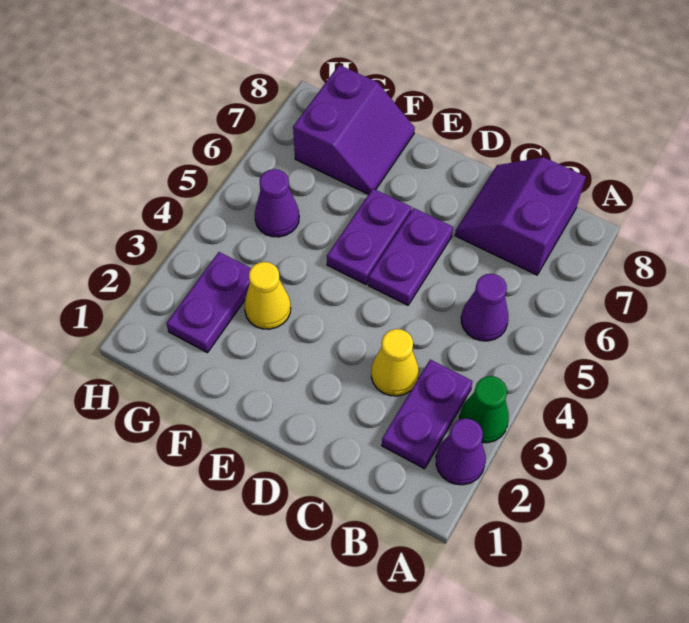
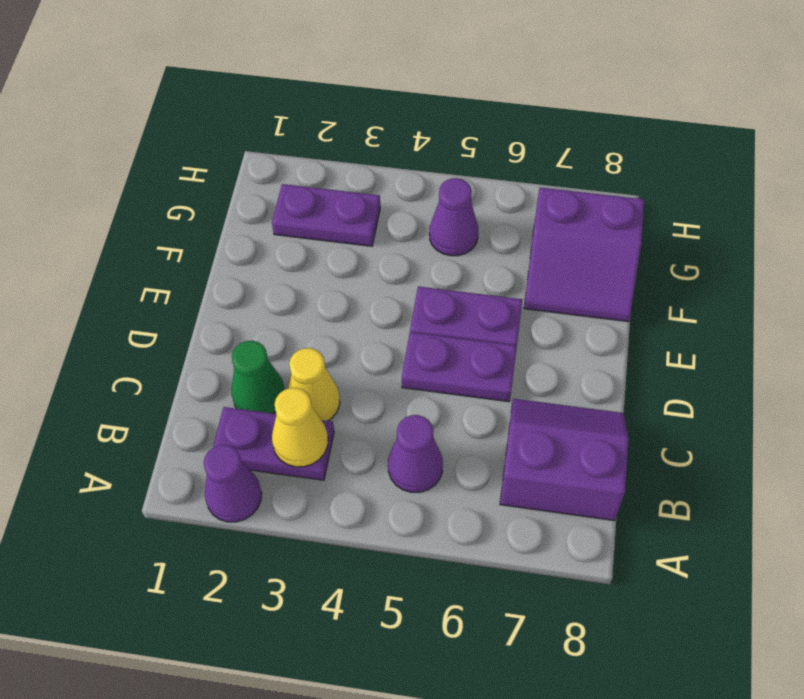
green 1x1 cone [460,376,509,443] -> green 1x1 cone moved to [231,341,285,413]
yellow 1x1 cone [244,262,291,329] -> yellow 1x1 cone moved to [272,388,328,467]

